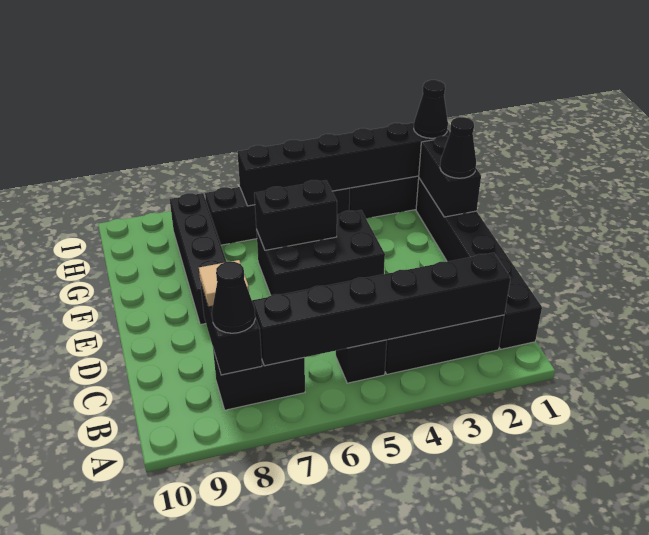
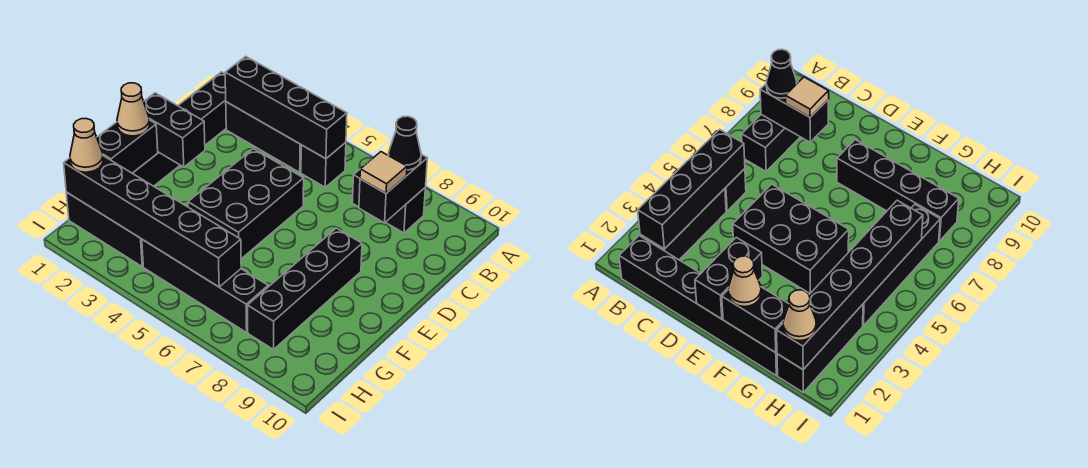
black 1x6 brick [252,253,511,366] -> black 1x4 brick [225,56,347,159]
black 2x3 brick [256,210,385,295] -> black 2x3 brick turned to [188,149,304,259]
black 1x1 cone [440,117,476,178] -> tan 1x1 cone [117,83,150,136]
black 1x2 brick [254,180,337,250] -> black 1x2 brick moved to [144,93,205,167]
black 1x1 cone [414,80,448,138] -> tan 1x1 cone [70,119,103,172]

